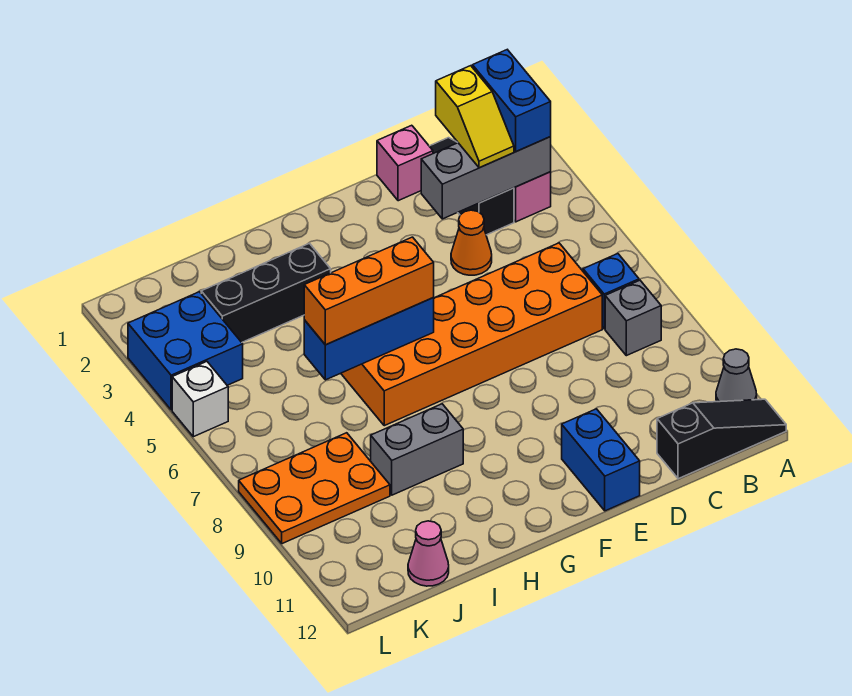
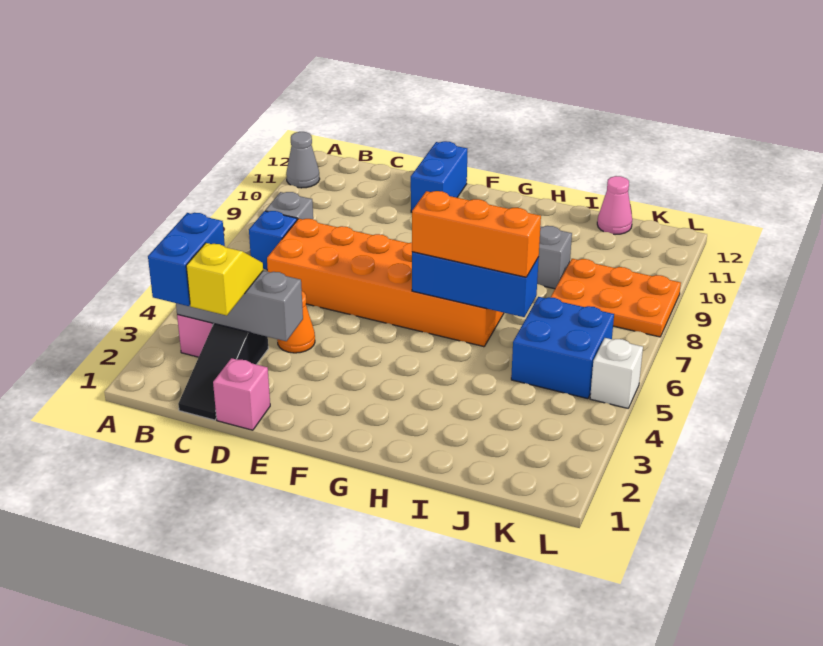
black 1x3 slope [657,399,786,479] -> none
black 1x3 brick [201,243,331,342] -> none
blue 2x2 brick [128,292,243,410] -> blue 2x2 brick moved to [511,297,614,399]

